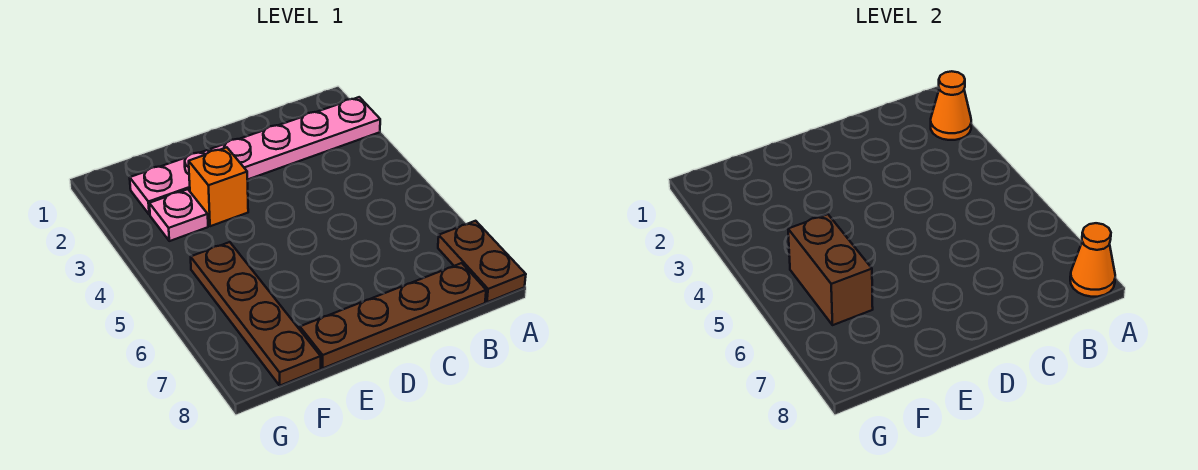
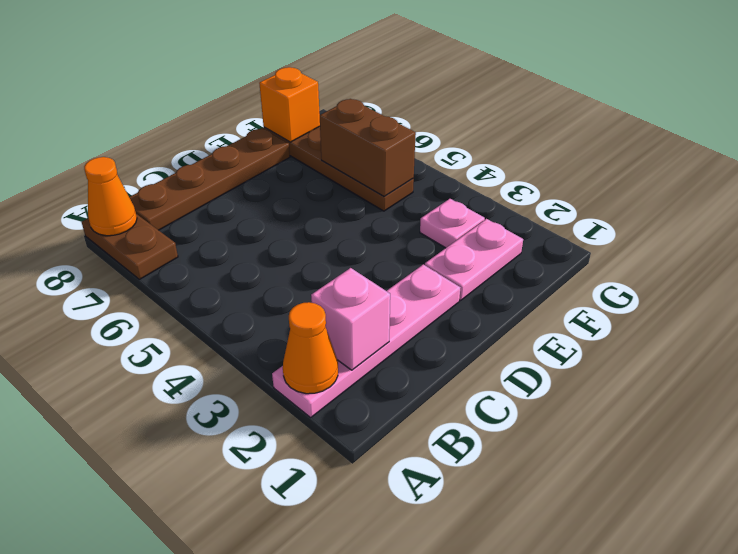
none -> pink 1x1 brick [311,268,390,370]
orange 1x1 brick [189,147,248,226] -> orange 1x1 brick moved to [259,67,320,142]

